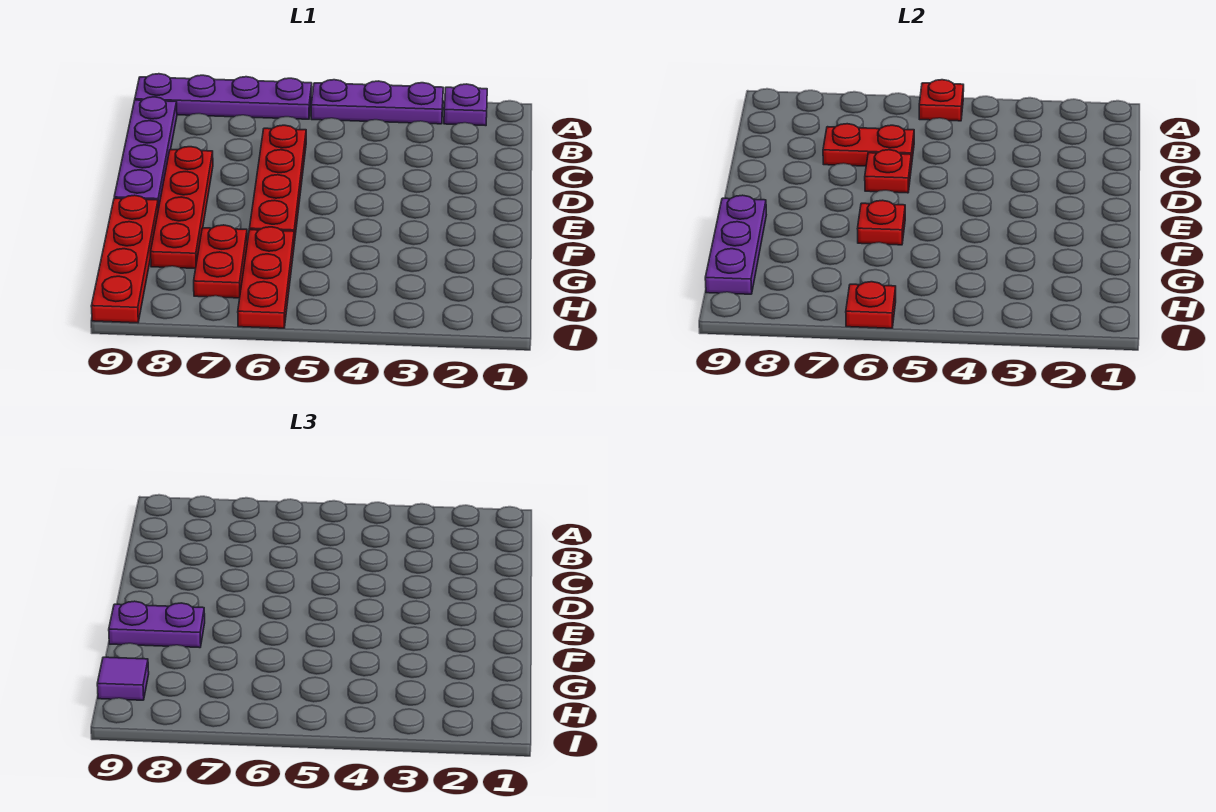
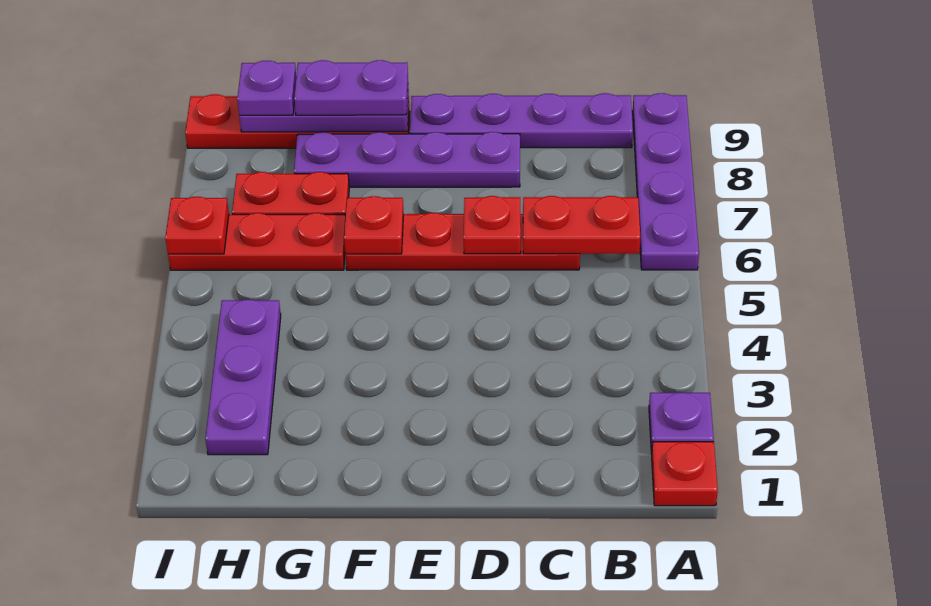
purple 1x3 plate [311,80,443,124] -> purple 1x3 plate moved to [205,300,281,455]
red 1x1 plate [919,80,964,121] -> red 1x1 plate moved to [652,442,718,506]
red 1x2 plate [823,124,914,167] -> red 1x2 plate turned to [523,196,640,254]
red 1x4 plate [151,147,213,269] -> purple 1x4 plate [294,132,520,187]
purple 1x2 plate [109,601,205,648] -> purple 1x2 plate turned to [294,60,408,115]
purple 1x1 tile [97,657,149,700] -> purple 1x1 plate [237,61,296,115]

